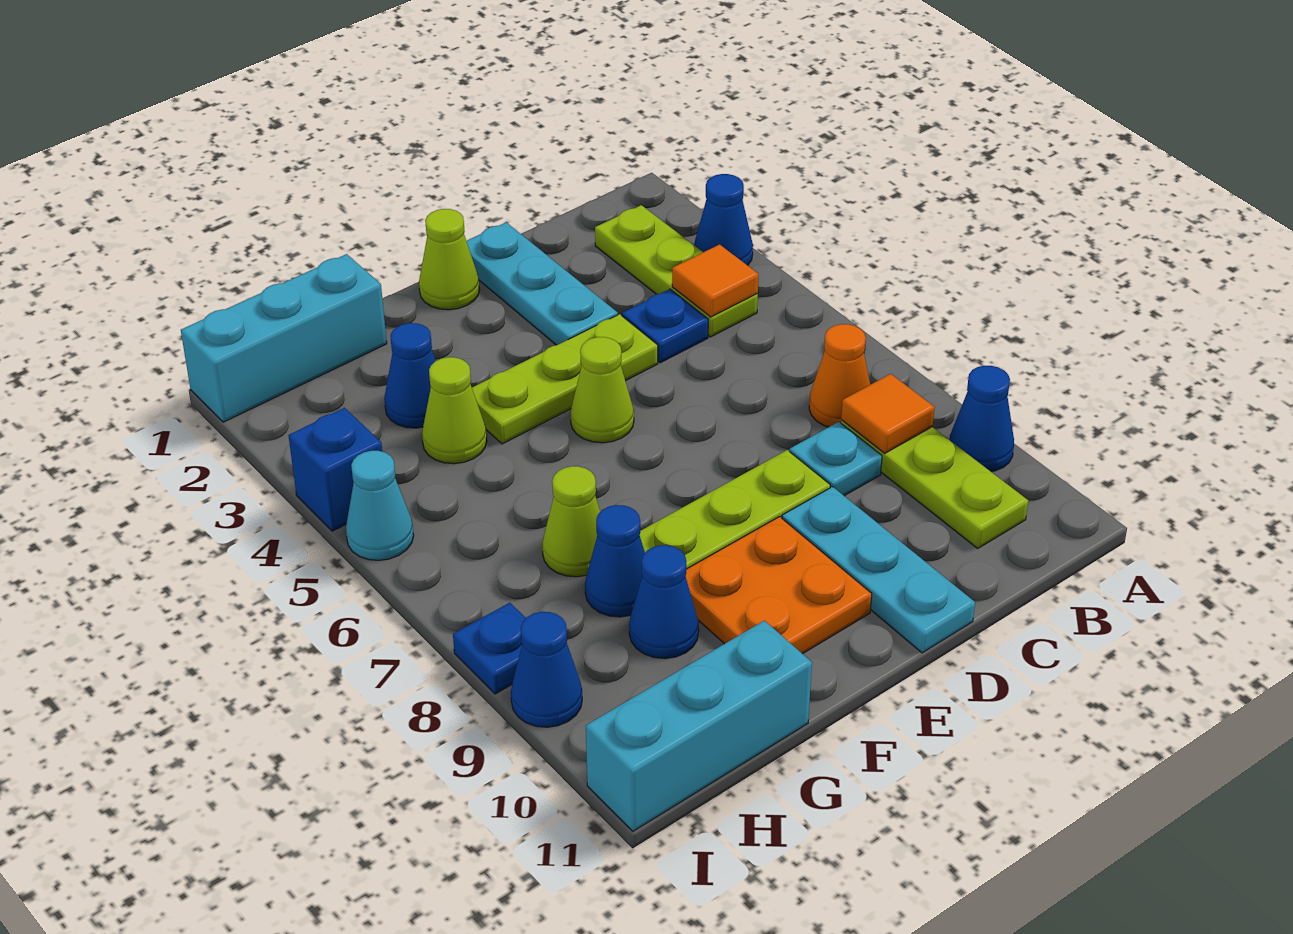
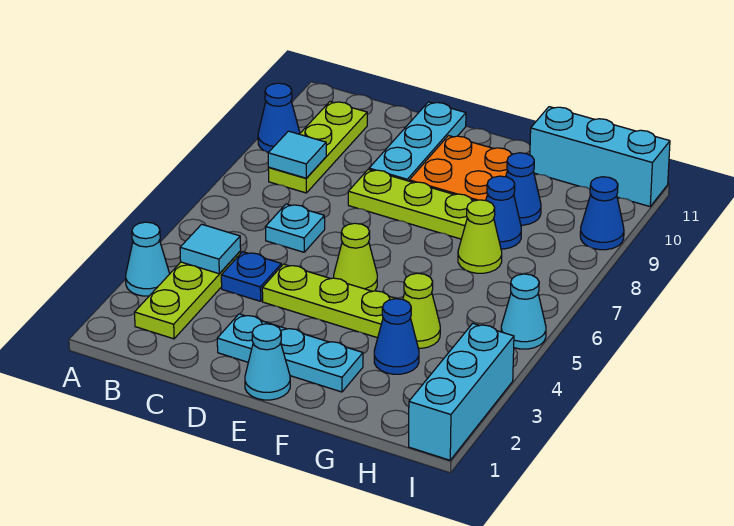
blue 1x1 cone [694,174,753,265] -> cyan 1x1 cone [126,222,170,296]
orange 1x1 tile [672,245,758,317] -> cyan 1x1 tile [180,224,241,274]
orange 1x1 cone [809,324,870,427] -> none
orange 1x1 tile [841,374,935,453] -> cyan 1x1 tile [268,131,326,178]
cyan 1x1 plate [790,422,882,496] -> cyan 1x1 plate moved to [265,204,325,252]
cyan 1x3 plate [467,222,618,345] -> cyan 1x3 plate turned to [217,314,363,392]
lime 1x1 cone [419,209,479,310] -> cyan 1x1 cone [245,324,290,400]
cyan 1x3 brick [181,254,387,422] -> cyan 1x3 brick turned to [409,323,514,460]
blue 1x1 brick [288,408,382,531] -> none
blue 1x1 plate [453,603,526,694] -> none

